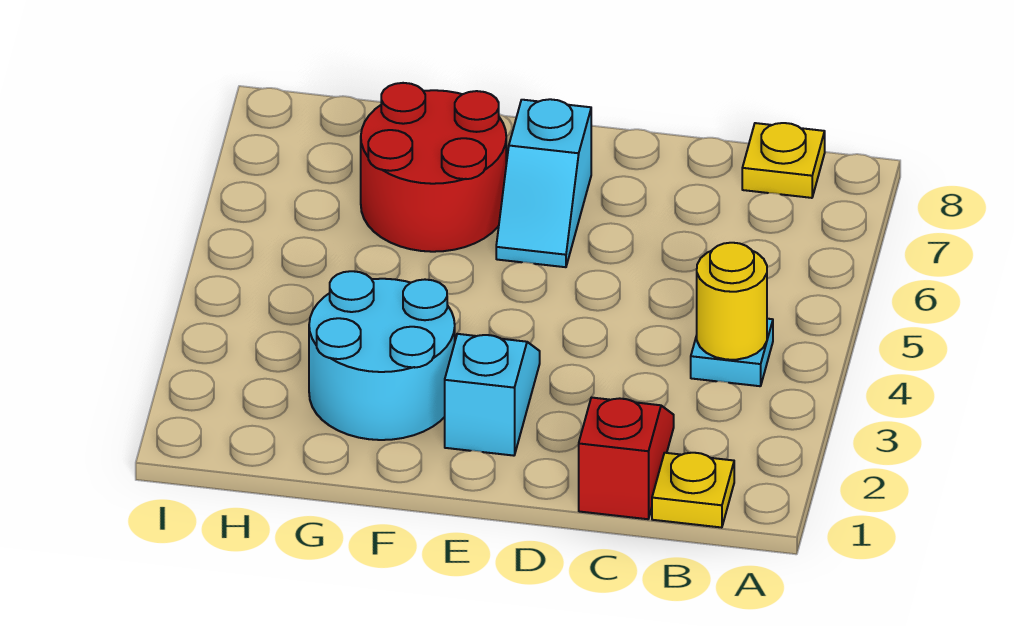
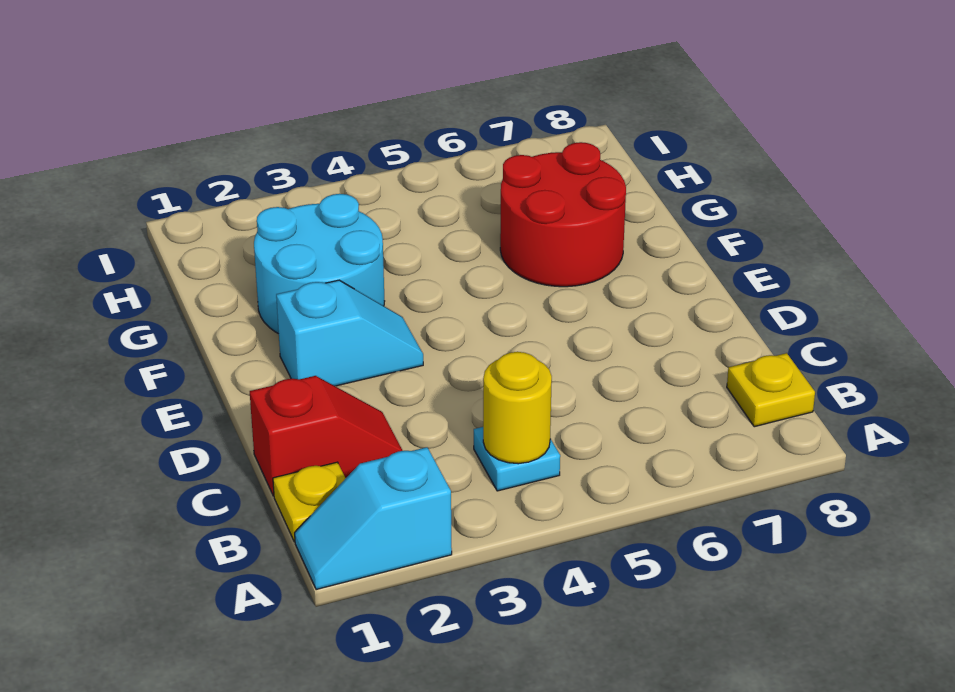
cyan 1x2 slope [496,99,591,267] -> cyan 1x2 slope moved to [295,447,452,590]

